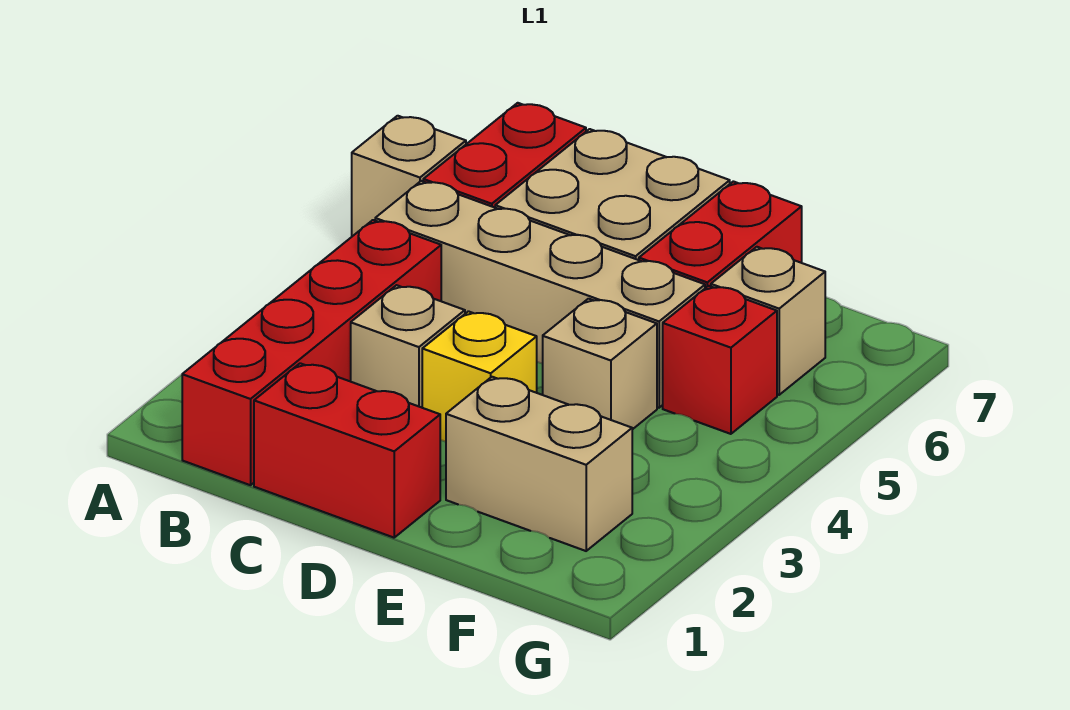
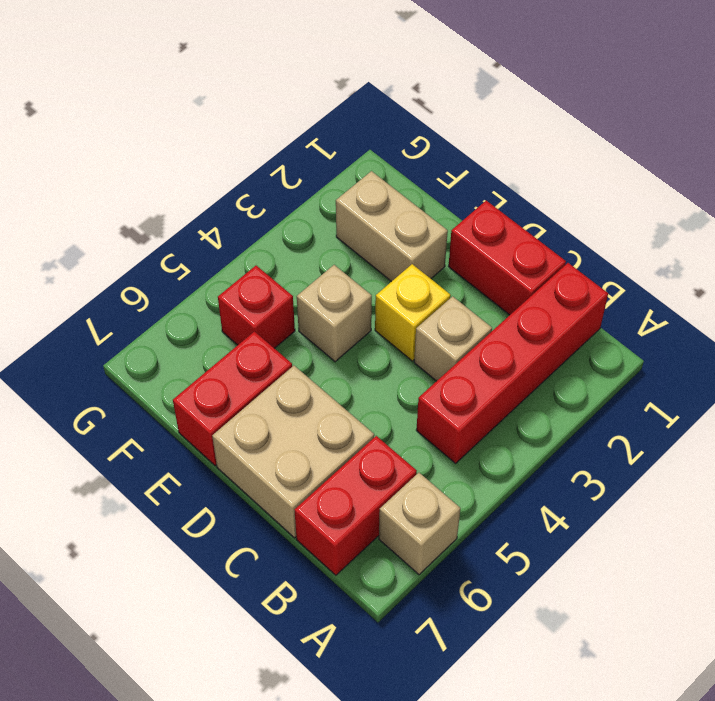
tan 1x4 brick [375,181,705,408] -> none
tan 1x1 brick [711,247,825,395] -> none

